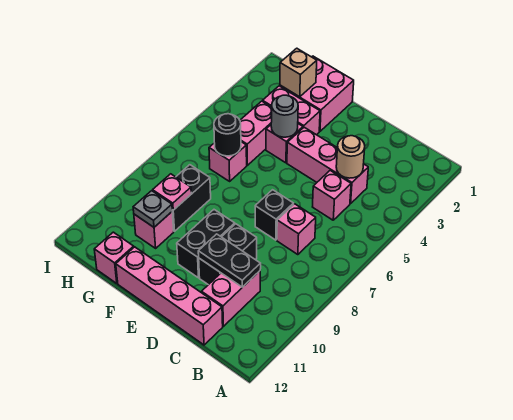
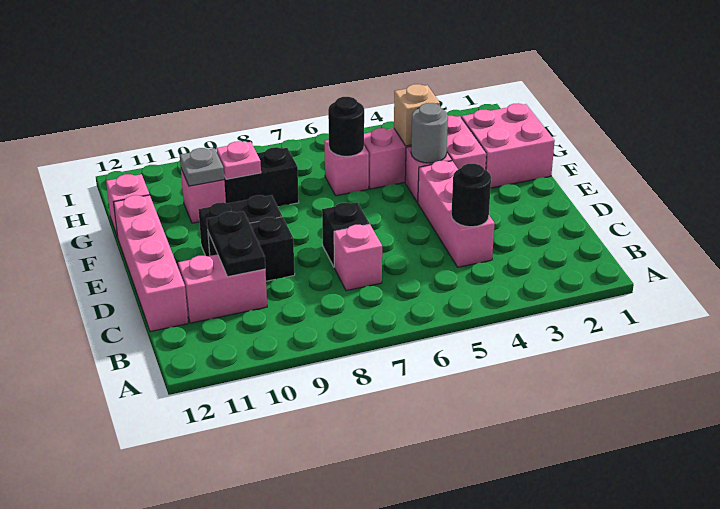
tan 1x1 round brick [336,136,365,178] -> black 1x1 round brick [451,164,491,227]
pink 1x1 brick [313,171,351,220] -> none
tan 1x1 brick [280,48,317,97] -> tan 1x1 brick moved to [394,84,440,146]

